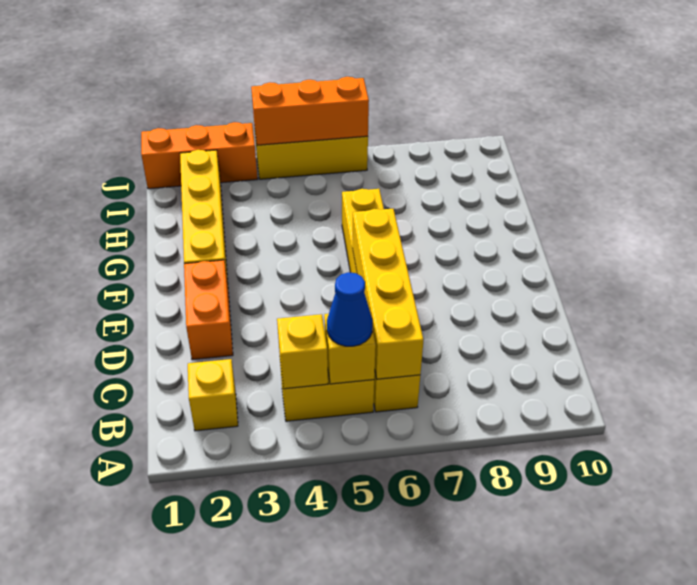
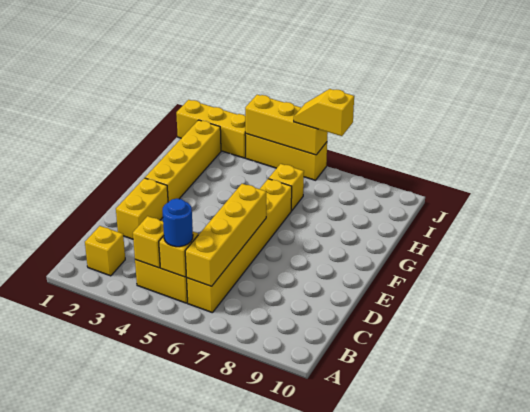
blue 1x1 cone [327,272,373,346] -> blue 1x1 round brick [163,199,193,247]
orange 1x2 brick [184,260,233,360] -> yellow 1x2 brick [116,178,168,239]
none -> yellow 1x1 brick [269,164,304,211]
orange 1x3 brick [141,122,258,189] -> yellow 1x3 brick [176,100,246,158]
orange 1x3 brick [251,77,369,145] -> yellow 1x3 brick [245,95,328,155]
none -> yellow 1x2 slope [294,89,354,136]

